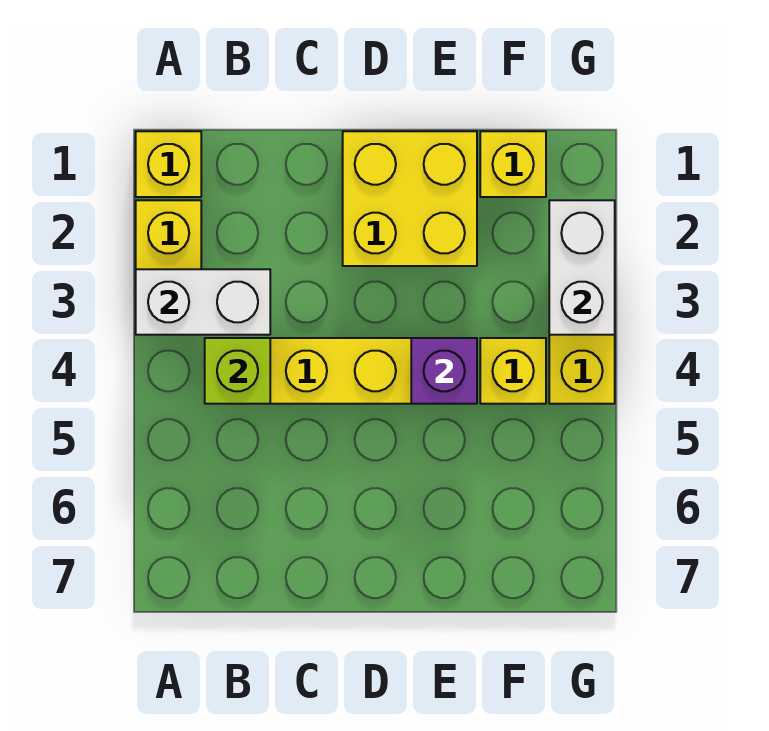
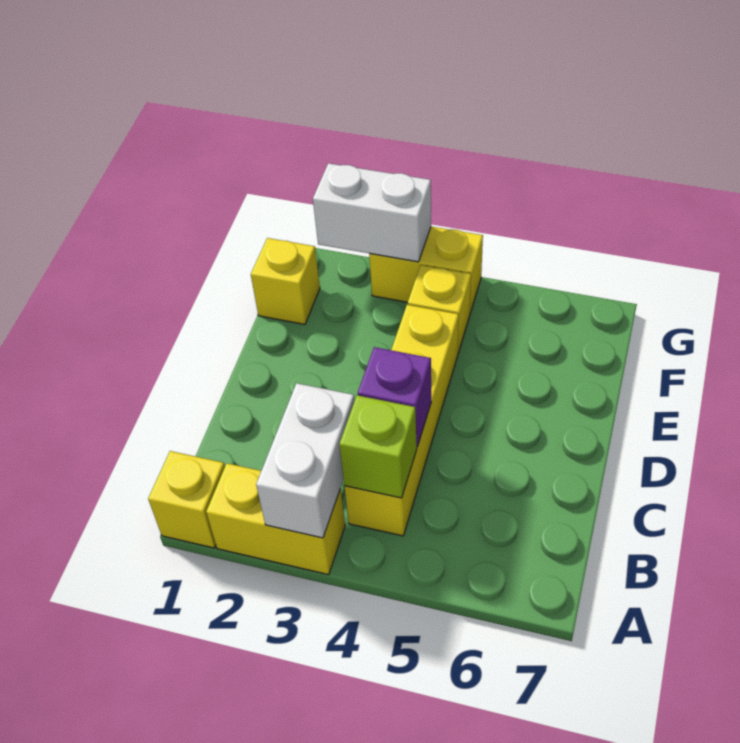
yellow 2x2 brick [343,131,477,266] -> none
purple 1x1 brick [411,338,477,404] -> purple 1x1 brick moved to [358,347,431,447]

